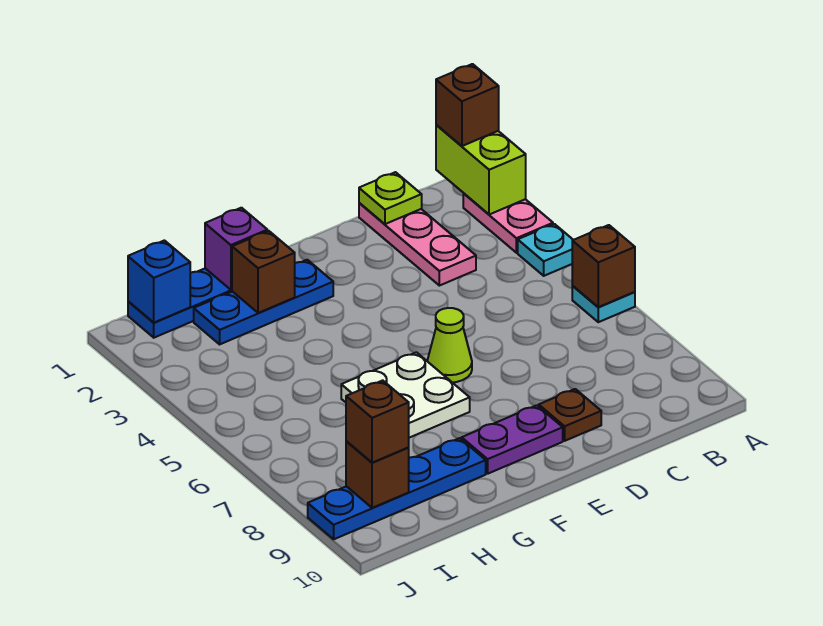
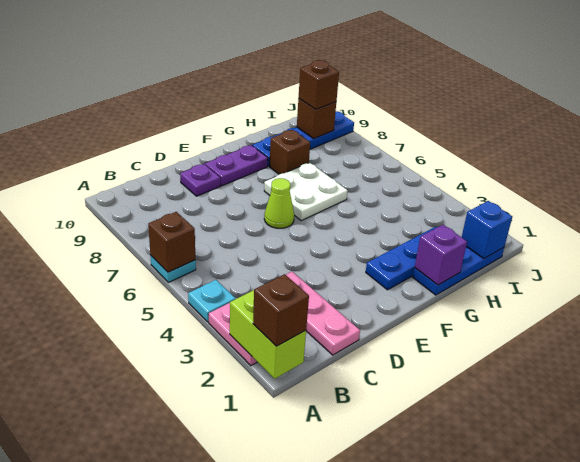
lime 1x1 plate [359,172,422,224] -> none
brown 1x1 plate [539,389,601,441] -> purple 1x1 plate [180,164,220,196]
brown 1x1 brick [232,231,295,313] -> brown 1x1 brick moved to [270,130,310,174]

